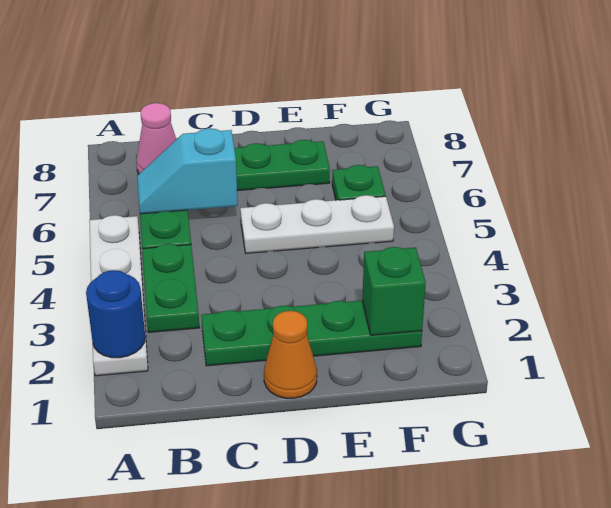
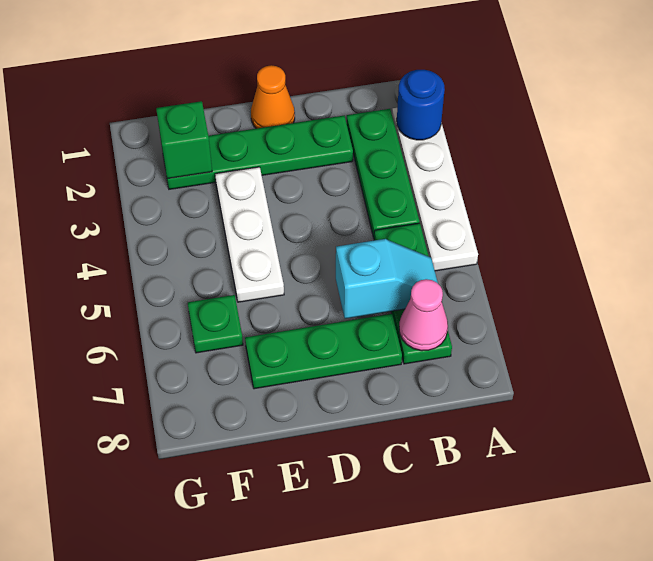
green 1x2 plate [142,244,199,332] -> green 1x3 plate [347,109,419,238]
white 1x3 plate [240,195,394,253] -> white 1x3 plate turned to [215,167,284,302]

